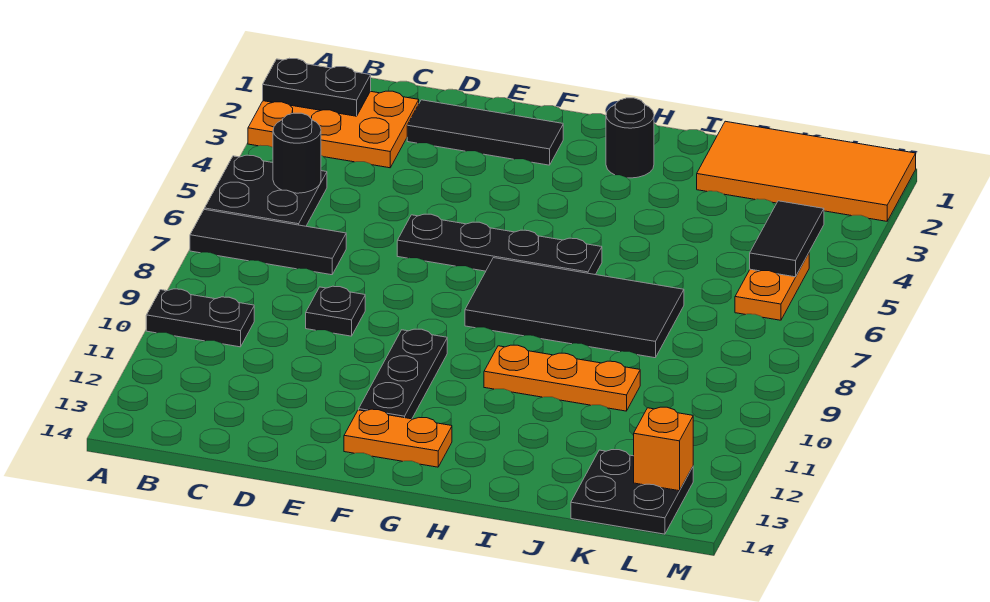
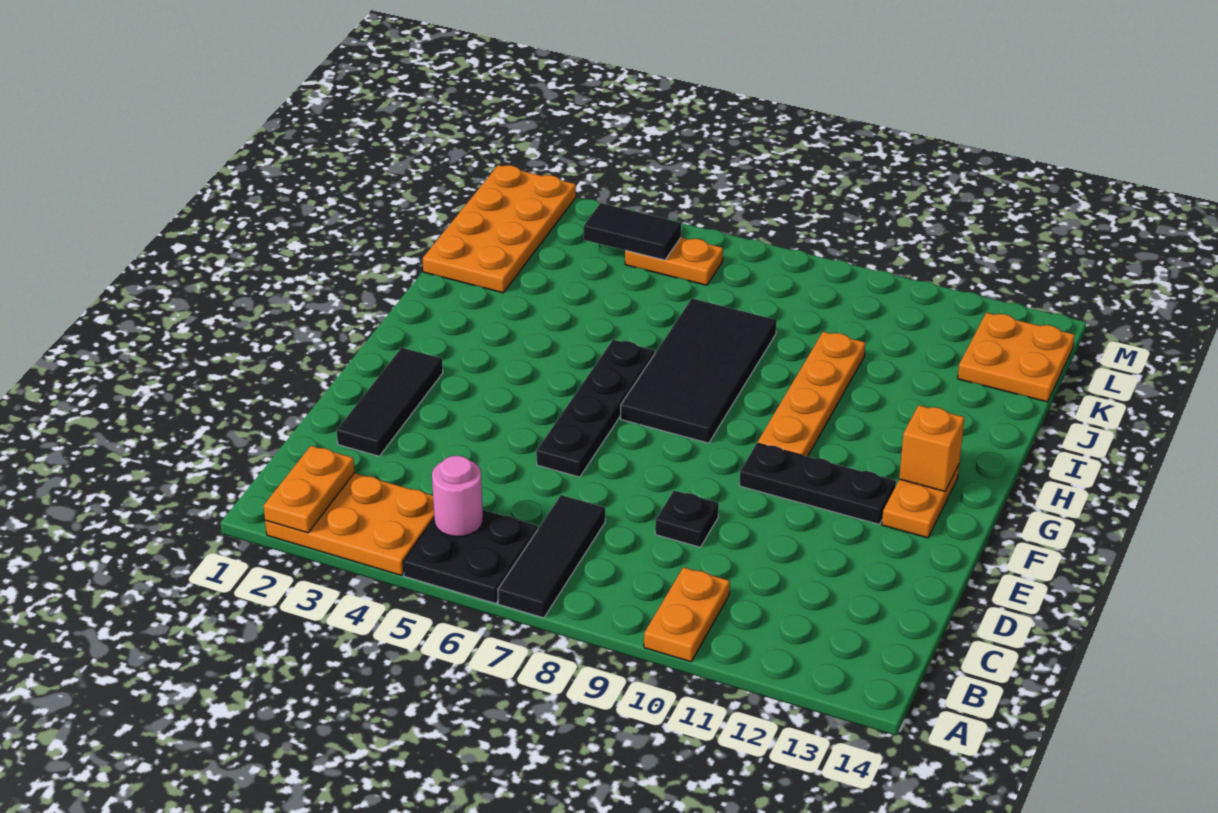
orange 2x3 plate [248,91,419,168] -> orange 2x3 plate turned to [265,473,434,575]
black 1x2 plate [263,58,371,116] -> orange 1x2 plate [264,446,355,533]
black 1x2 plate [146,289,254,347] -> orange 1x2 plate [644,567,730,662]
black 1x1 round brick [273,113,321,193] -> pink 1x1 round brick [432,456,483,537]
black 1x1 round brick [606,98,654,178] -> none
orange 1x3 plate [484,345,640,411] -> orange 1x4 plate [758,332,865,457]
orange 2x4 tile [697,121,916,221] -> orange 2x4 plate [423,165,576,293]
black 2x2 plate [571,450,693,534] -> orange 2x2 plate [958,313,1075,402]
orange 1x1 brick [634,407,693,491] -> orange 1x1 brick moved to [899,405,964,491]

